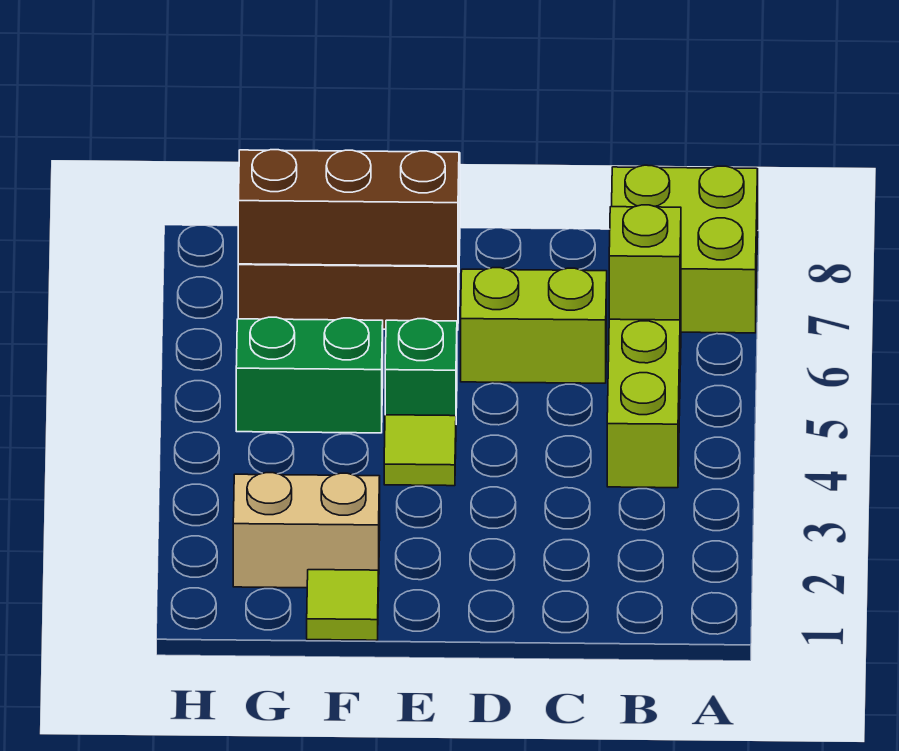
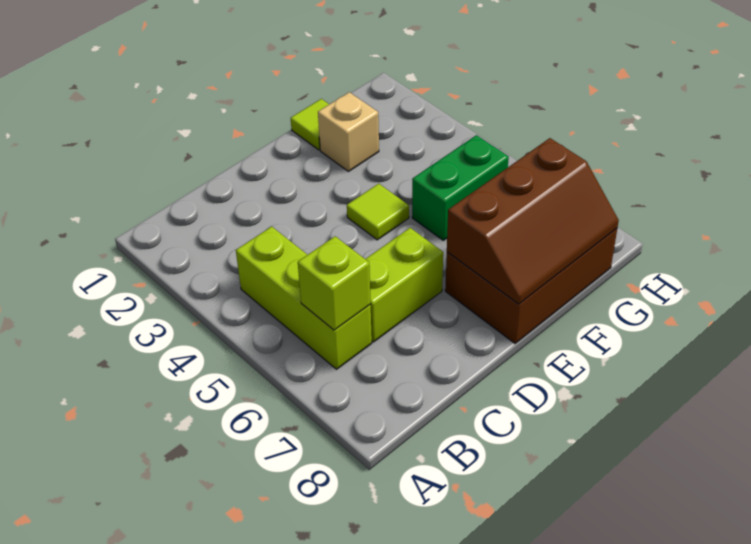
lime 2x2 brick [612,165,758,333] -> none
green 1x1 brick [385,319,457,416] -> none
tan 1x2 brick [233,473,380,588] -> tan 1x1 brick [318,92,379,171]

